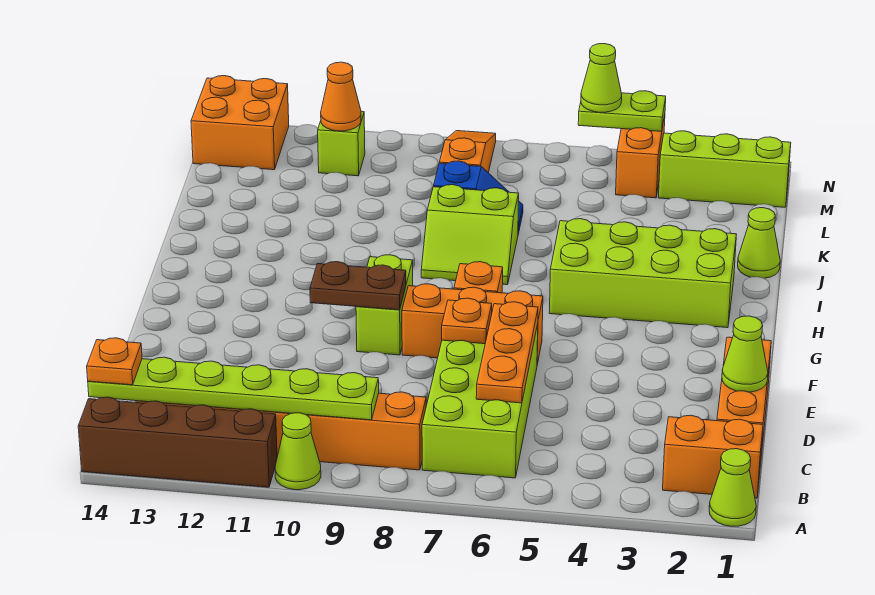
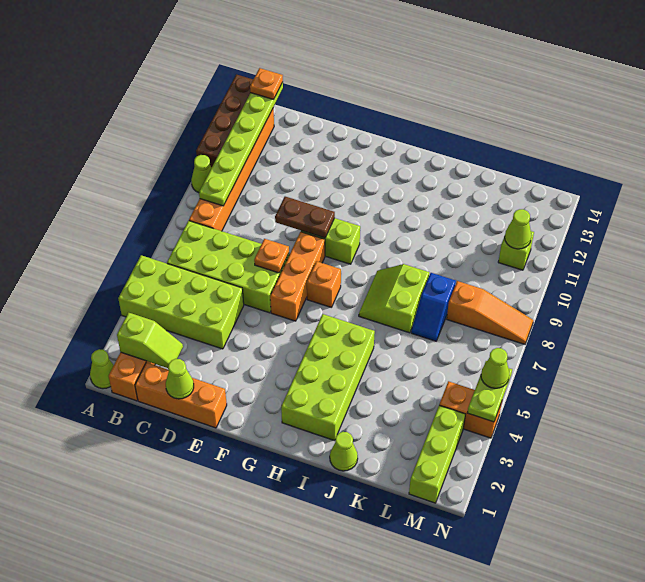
none -> lime 2x4 brick [118,255,244,349]
none -> lime 1x2 slope [117,313,183,368]
orange 1x3 plate [476,302,538,403] -> none
brown 1x2 plate [310,262,406,310] -> brown 1x2 plate turned to [275,197,335,238]
orange 1x1 cone [321,62,361,131] -> lime 1x1 cone [505,209,531,249]
orange 2x2 brick [191,76,289,170] -> none

